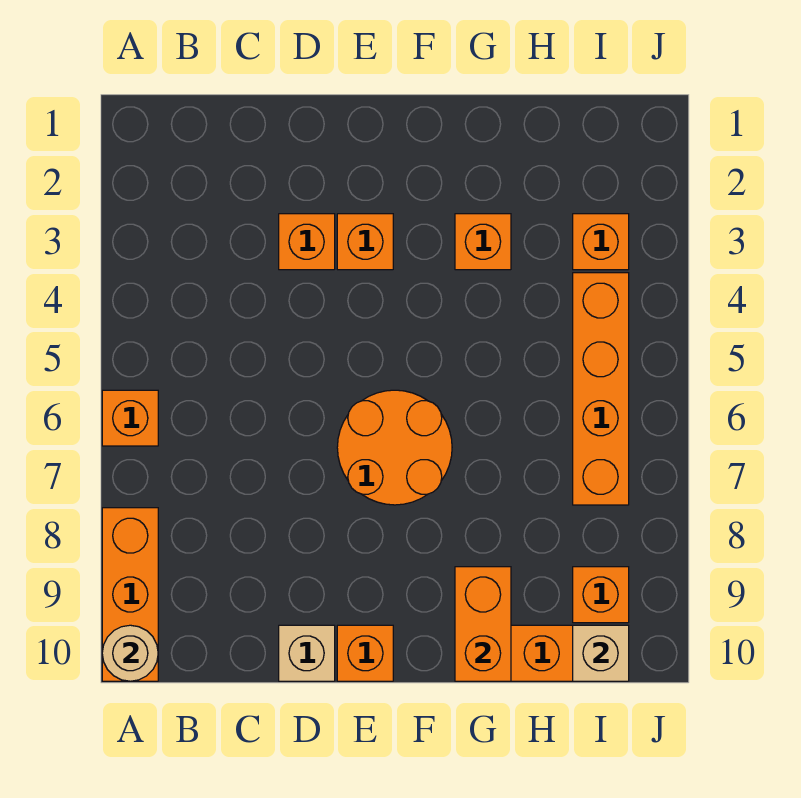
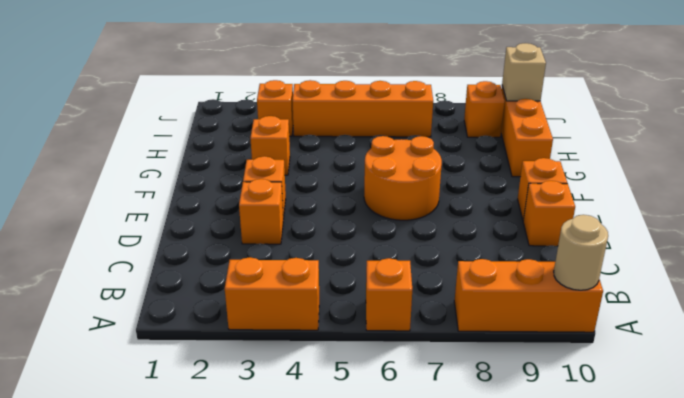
tan 1x1 brick [279,625,335,681] -> orange 1x1 brick [523,181,575,246]
orange 1x2 brick [455,567,511,681] -> orange 1x2 brick moved to [225,257,319,330]

